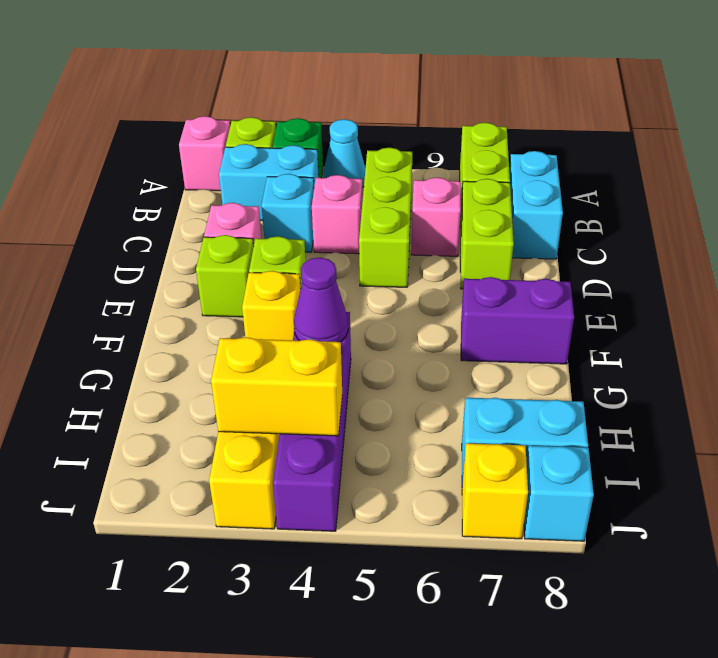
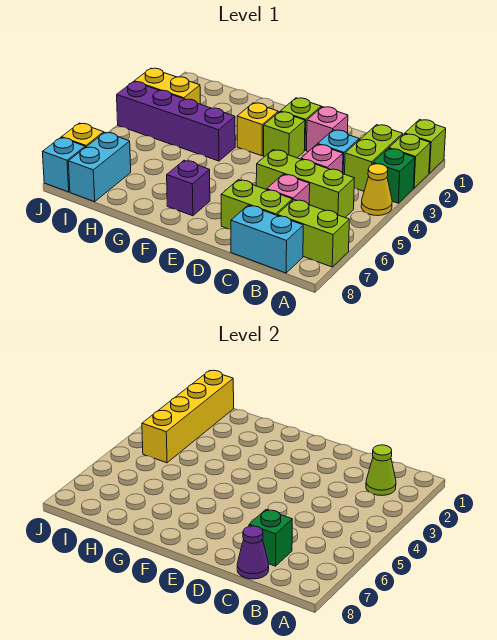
pink 1x1 brick [179,116,230,191] -> lime 1x1 brick [405,120,446,173]
cyan 1x1 cone [323,119,365,188] -> yellow 1x1 cone [361,164,392,216]
cyan 1x2 brick [219,144,319,221] -> lime 1x2 brick [345,125,403,191]
none -> lime 1x1 cone [366,445,396,496]
none -> green 1x1 brick [249,510,292,566]
purple 1x2 brick [461,277,574,364] -> purple 1x1 brick [167,160,210,216]
purple 1x1 cone [294,258,348,342] -> purple 1x1 cone moved to [237,526,269,579]
yellow 1x2 brick [211,337,342,436] -> yellow 1x4 brick [142,370,234,463]

